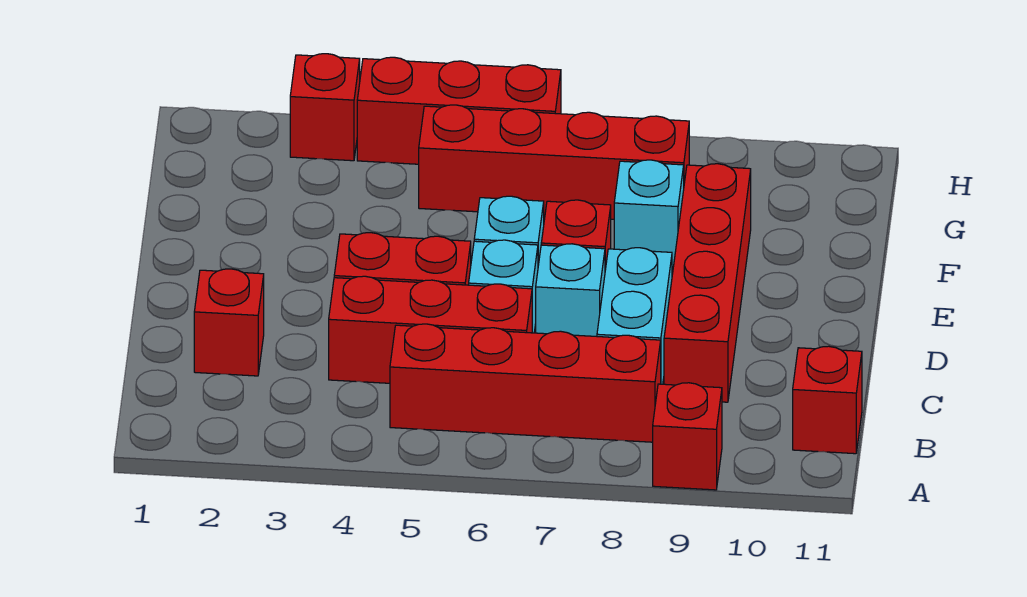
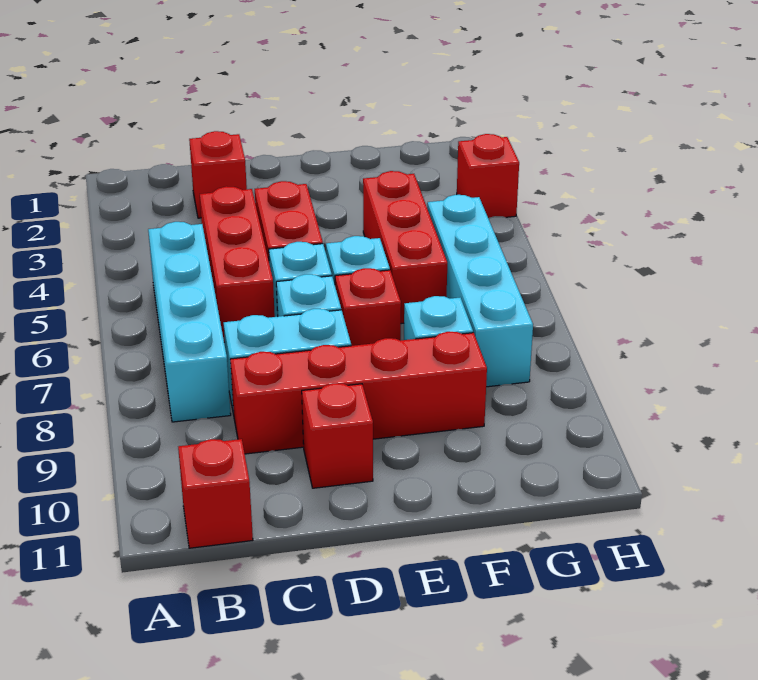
red 1x1 brick [653,383,722,490] -> red 1x1 brick moved to [302,383,373,488]
red 1x4 brick [390,324,661,442] -> cyan 1x4 brick [148,222,231,422]
red 1x4 brick [419,105,689,219] -> cyan 1x4 brick [427,195,533,387]
red 1x3 brick [357,57,561,164] -> red 1x3 brick moved to [363,171,447,324]

